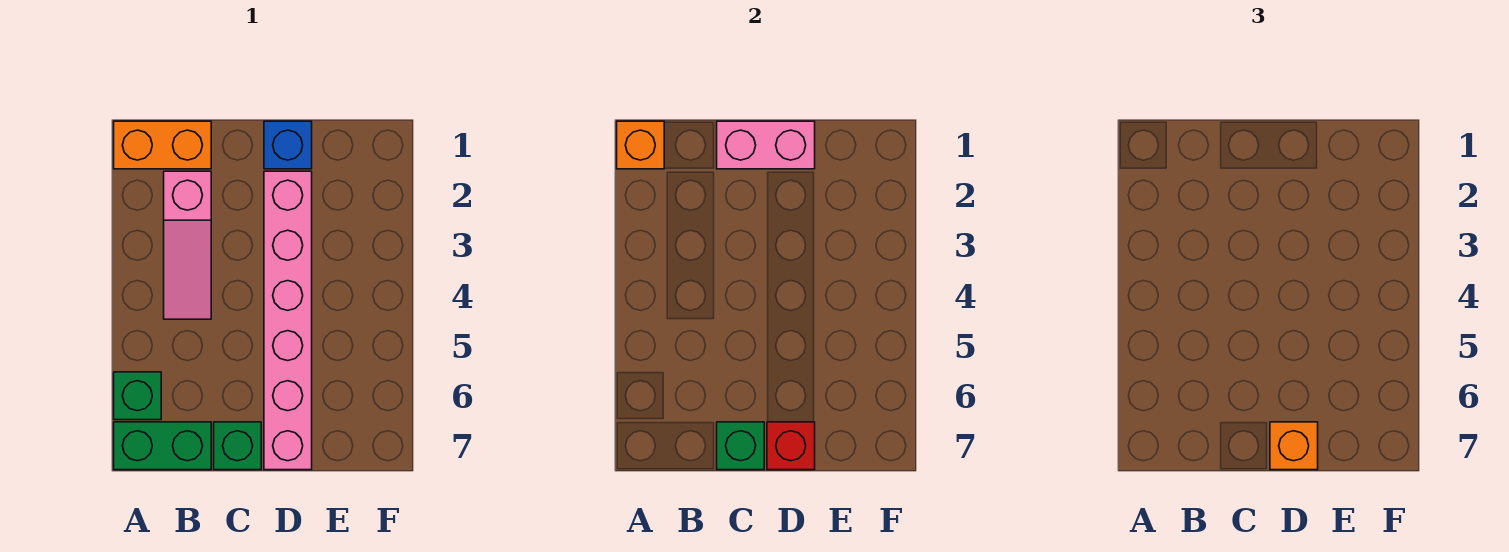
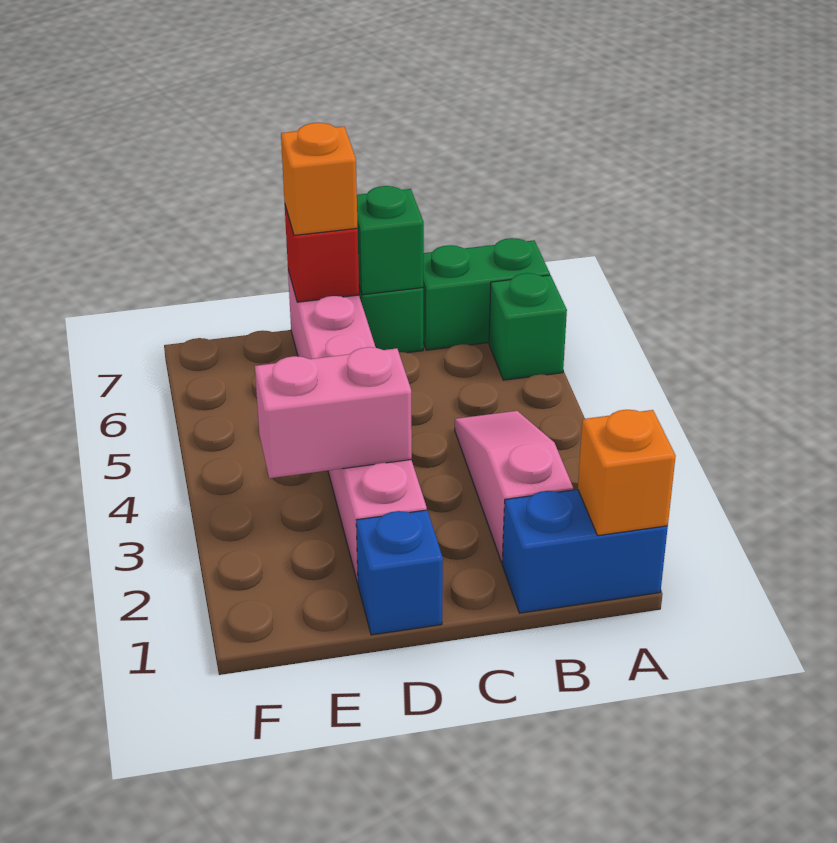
orange 1x2 brick [114,121,211,169] -> blue 1x2 brick [502,490,668,613]
pink 1x2 brick [717,121,815,169] -> pink 1x2 brick moved to [255,347,412,478]

